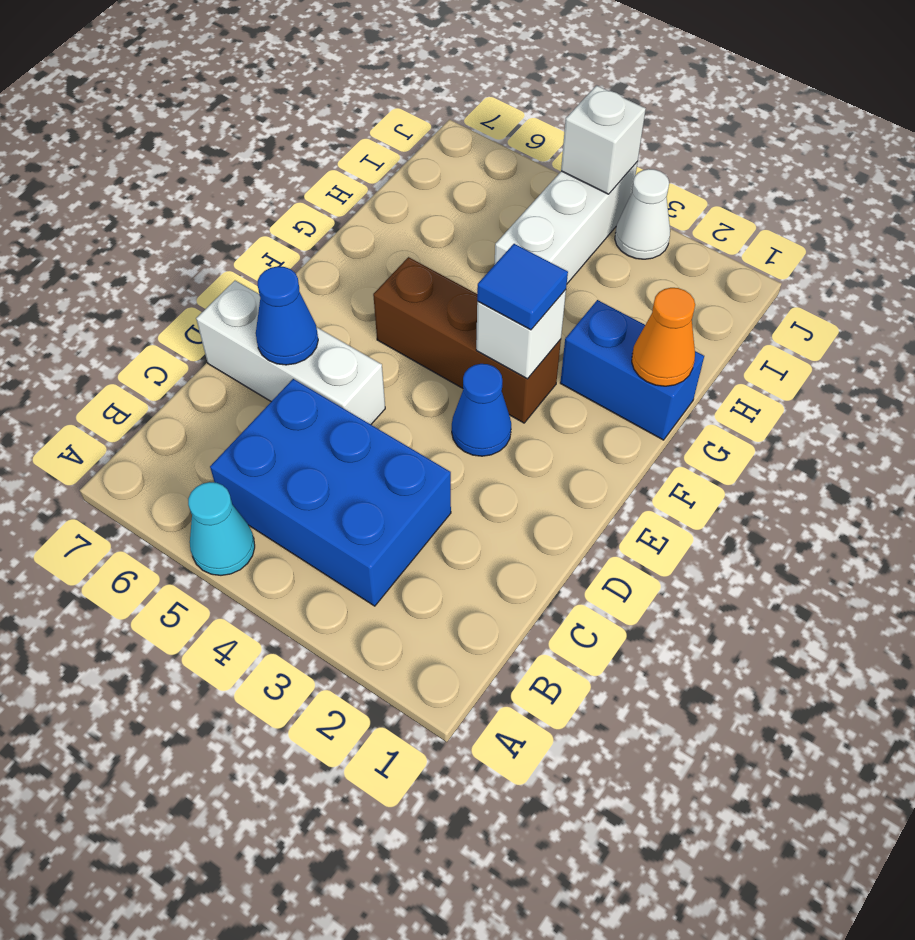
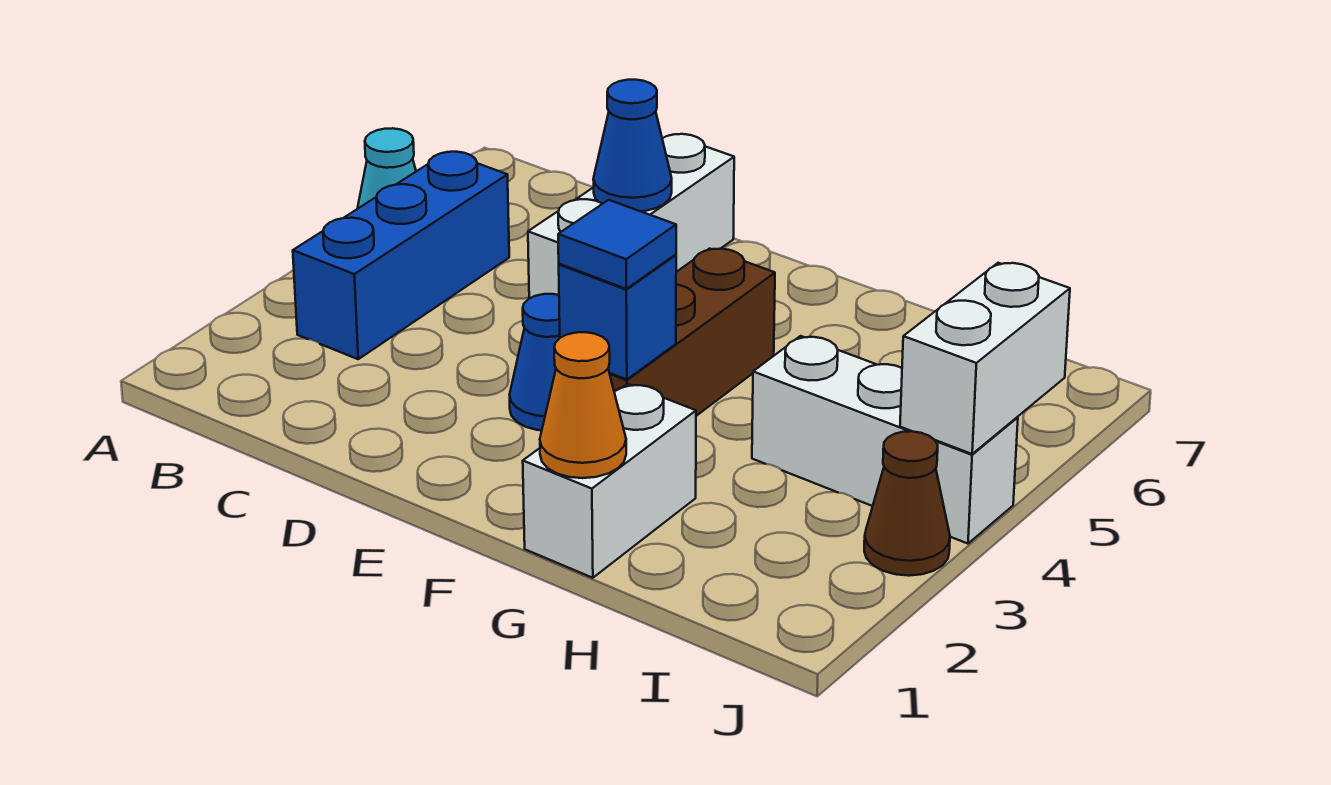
blue 2x3 brick [210,379,451,606] -> blue 1x3 brick [293,152,509,359]
white 1x1 brick [476,290,566,379] -> blue 1x1 brick [559,255,676,380]
blue 1x2 brick [560,300,704,440] -> white 1x2 brick [523,384,696,578]
white 1x1 cone [615,169,670,259] -> brown 1x1 cone [864,431,950,576]
white 1x1 brick [561,85,646,194] -> white 1x2 brick [900,263,1070,454]

